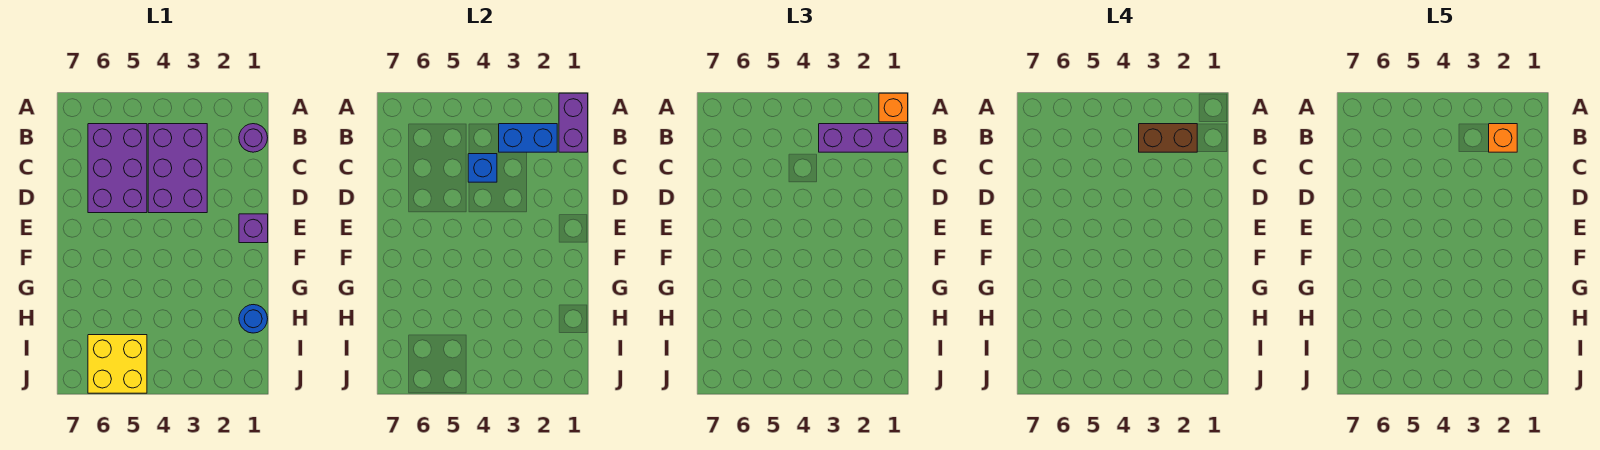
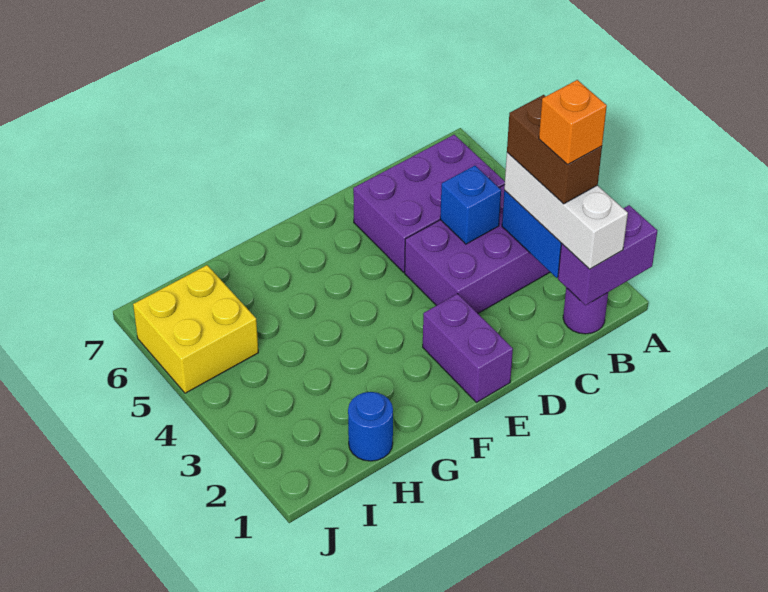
orange 1x1 brick [879,93,908,122] -> none
purple 1x3 brick [819,124,908,152] -> white 1x3 brick [504,153,628,269]
purple 1x1 brick [239,214,268,243] -> purple 1x2 brick [423,294,513,402]

